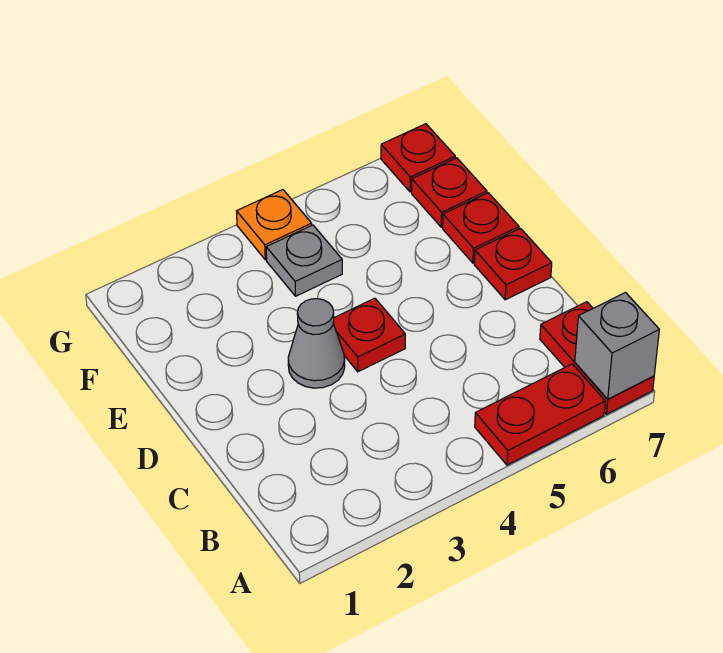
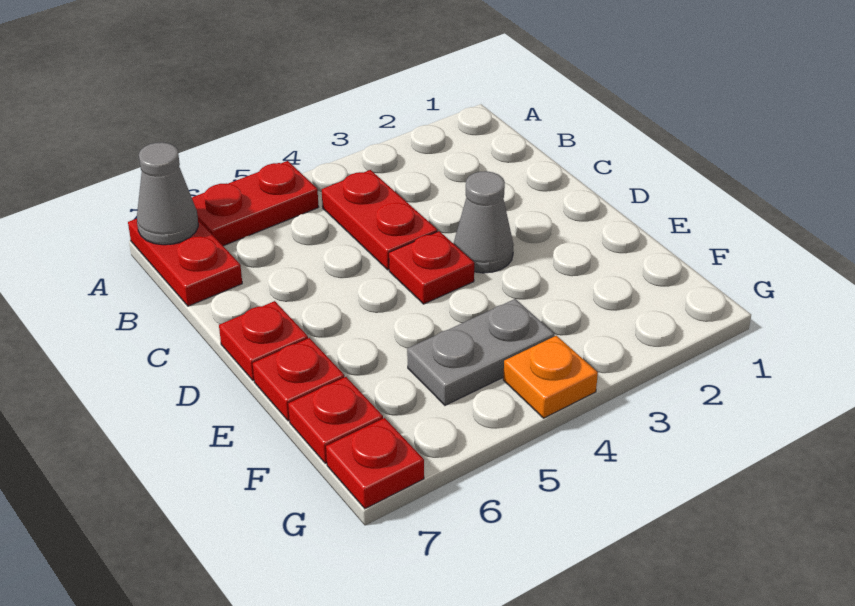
grey 1x1 brick [575,293,659,399] -> grey 1x1 cone [137,142,198,245]
none -> red 1x2 plate [322,170,437,270]
grey 1x1 plate [266,225,342,296] -> grey 1x2 plate [407,299,554,405]

